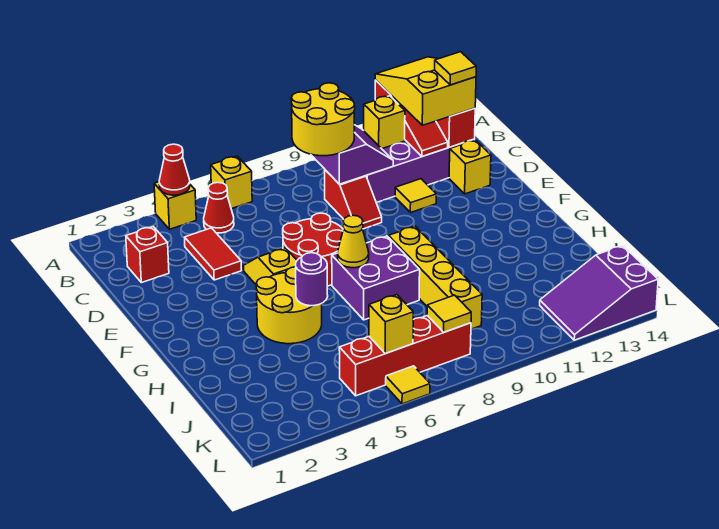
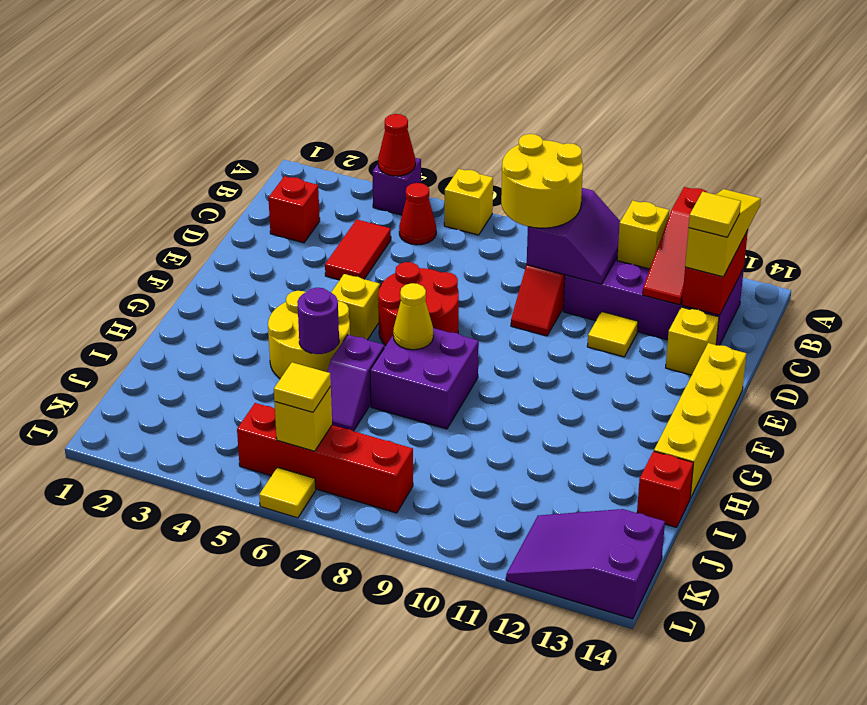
yellow 1x1 brick [154,182,196,229] -> purple 1x1 brick [372,158,421,215]
yellow 2x3 slope [375,57,476,125] -> yellow 1x3 slope [685,189,761,277]
yellow 1x4 brick [389,226,482,329] -> yellow 1x4 brick moved to [654,343,747,498]
none -> purple 1x2 slope [327,335,384,431]
none -> red 1x1 brick [637,451,693,527]
yellow 1x1 tile [427,295,471,332] -> yellow 1x1 tile moved to [274,362,331,412]

